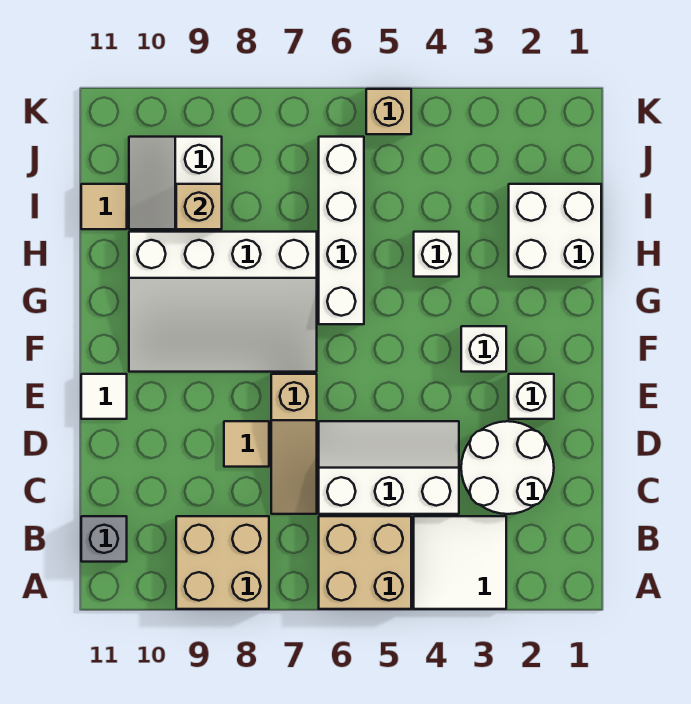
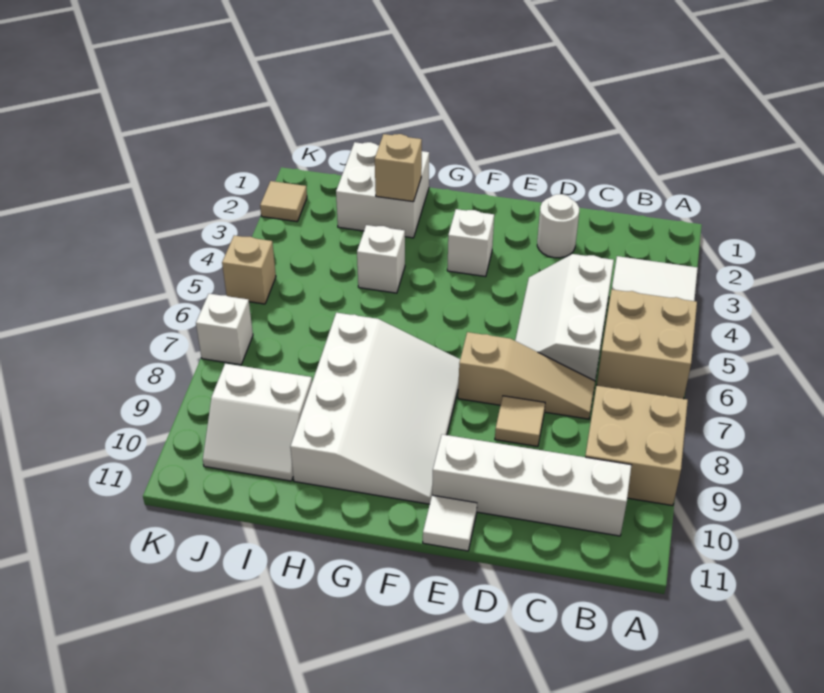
grey 1x1 brick [81,516,127,562] -> none
white 2x2 round brick [461,421,554,514] -> white 1x1 round brick [537,194,579,258]
white 1x1 brick [509,374,554,419] -> white 1x1 brick moved to [196,294,253,365]
white 1x4 brick [319,137,364,324] -> white 1x4 brick moved to [432,434,631,536]
tan 1x1 brick [176,184,222,229] -> tan 1x1 brick moved to [375,134,422,202]
tan 1x1 tile [81,184,127,229] -> tan 1x1 tile moved to [260,181,307,222]

